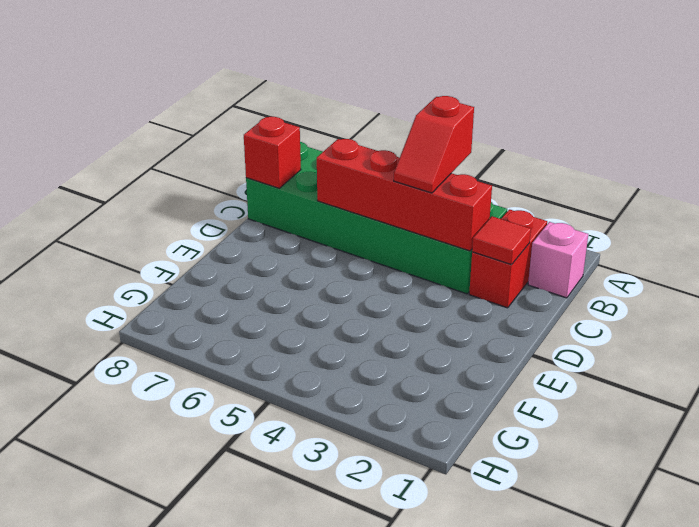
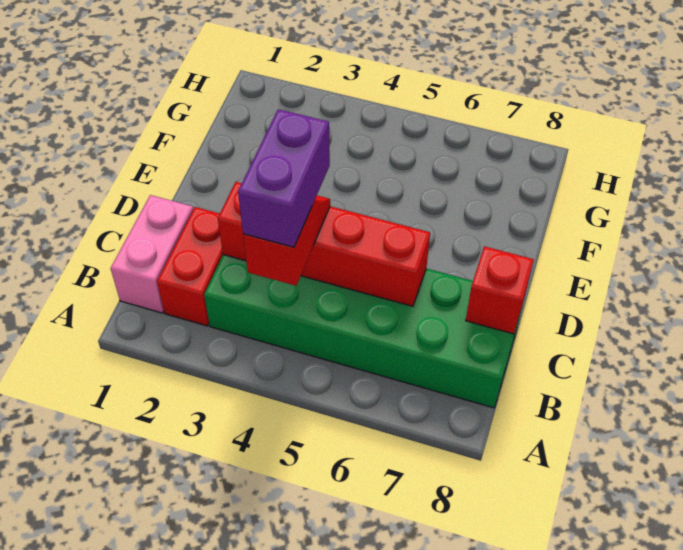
pink 1x1 brick [528,222,588,298] -> pink 1x2 brick [111,195,193,313]
none -> purple 1x2 brick [238,109,330,247]
red 1x1 tile [472,216,531,265] -> none

